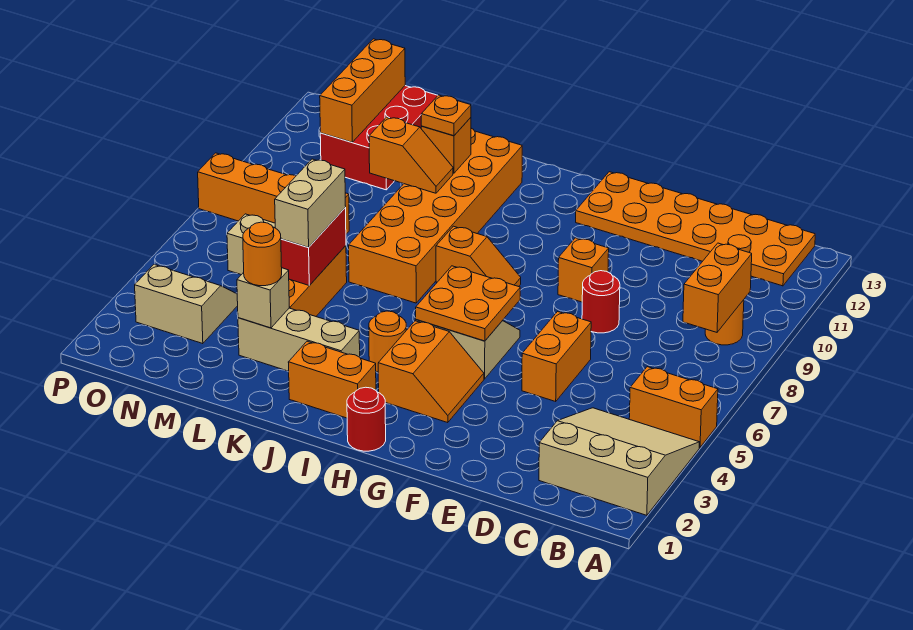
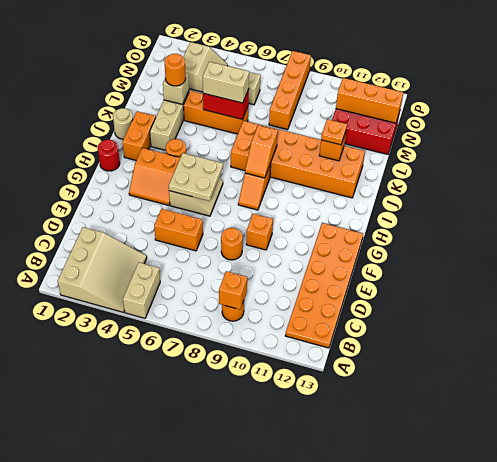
orange 1x2 brick [629,367,718,448] -> tan 1x2 brick [123,263,160,318]
orange 1x2 brick [683,243,752,332] -> orange 1x1 brick [219,271,247,309]
red 1x1 round brick [582,271,620,333] -> orange 1x1 round brick [221,228,243,260]
orange 2x2 plate [416,266,520,341] -> tan 2x2 plate [169,153,223,201]
none -> tan 1x1 round brick [113,108,133,139]
orange 1x2 slope [369,117,453,193] -> orange 1x2 slope moved to [245,125,278,178]

